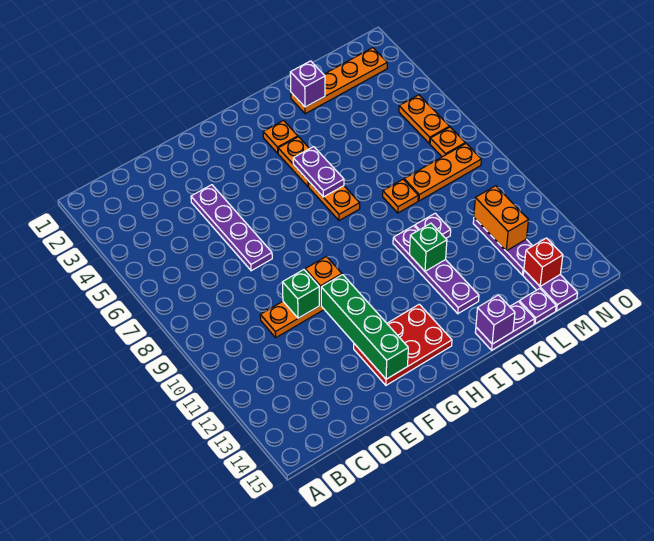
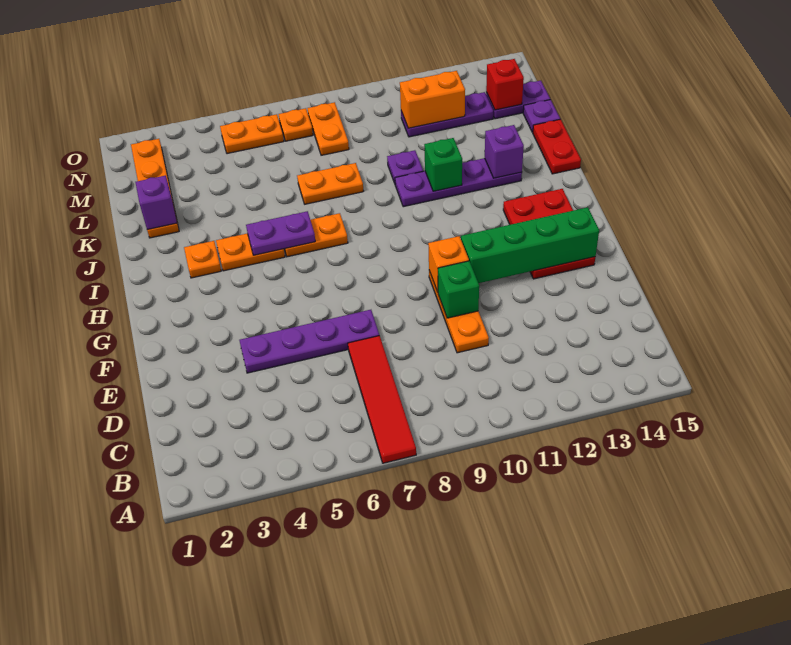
none -> red 1x4 tile [348,336,416,463]
purple 1x2 plate [475,301,535,350] -> red 1x2 plate [533,119,581,174]
purple 1x1 brick [476,295,515,344] -> purple 1x1 brick moved to [485,125,524,178]
orange 1x1 plate [383,180,418,213] -> orange 1x2 plate [297,163,363,204]
orange 1x3 plate [404,144,481,201] -> orange 1x2 plate [307,102,349,155]

